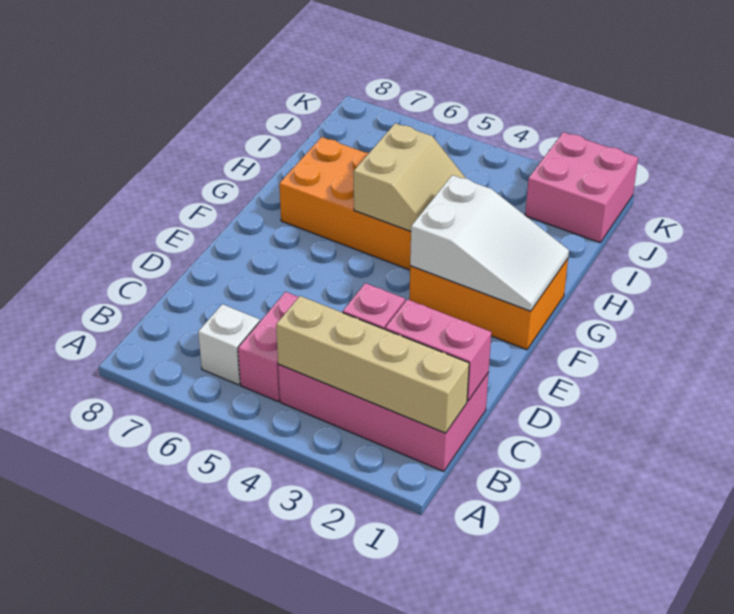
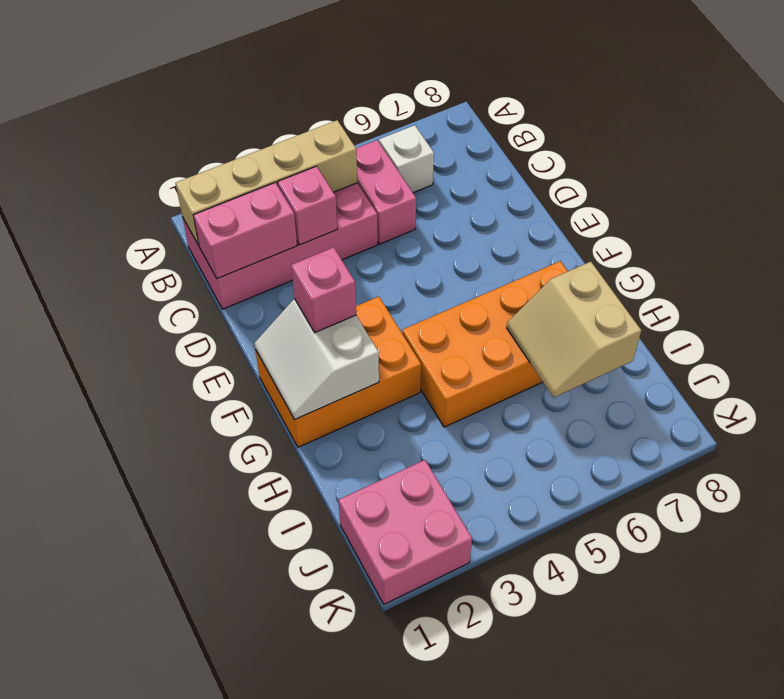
white 2x3 slope [410,175,569,311] -> white 2x2 slope [255,299,379,420]
none -> pink 1x1 brick [291,247,356,333]
tan 2x2 slope [354,123,465,231] -> tan 2x2 slope moved to [507,262,641,397]

